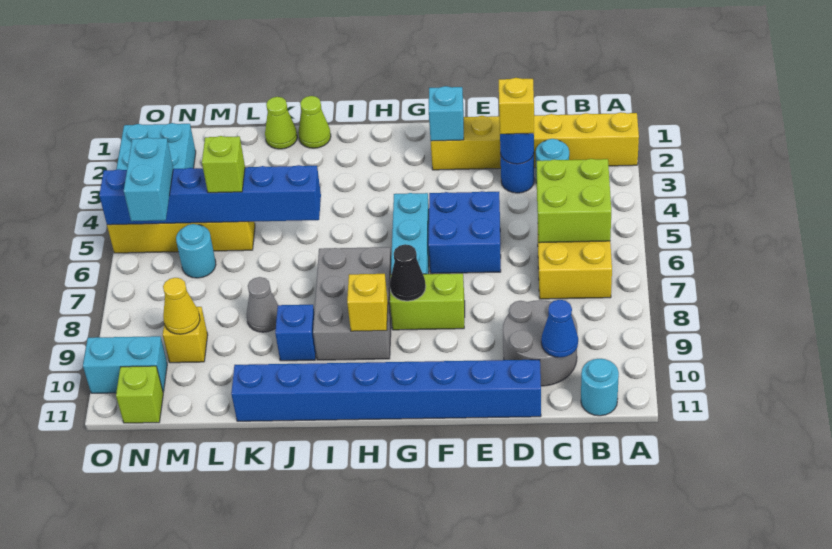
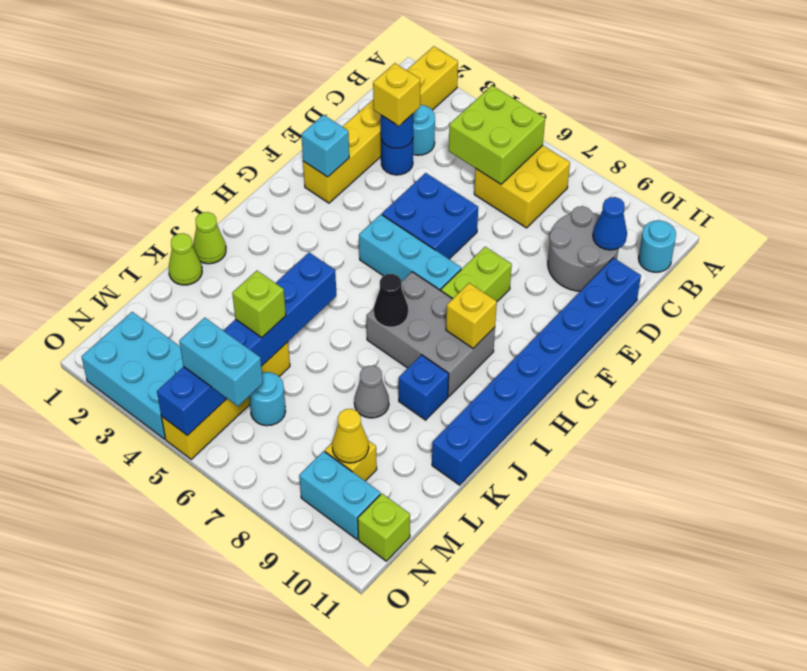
black 1x1 cone [390,244,426,301] -> black 1x1 cone moved to [374,274,408,327]
cyan 1x2 brick [83,336,167,393] -> cyan 1x2 brick turned to [299,451,380,539]

